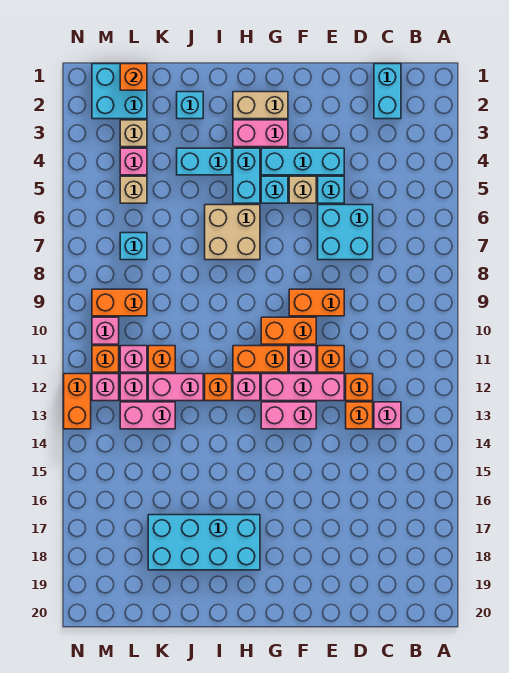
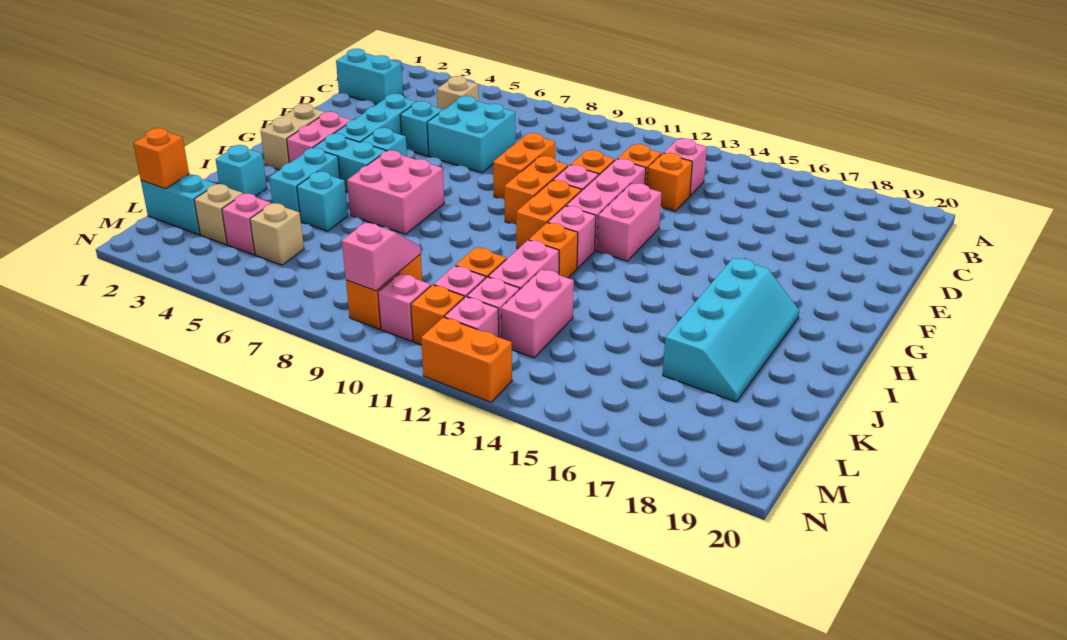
tan 1x1 brick [289,176,316,203] -> tan 1x1 brick moved to [437,76,479,110]
tan 2x2 brick [205,205,260,260] -> pink 2x2 brick [347,150,444,234]
cyan 2x4 brick [148,515,260,570] -> cyan 2x4 slope [663,258,799,402]
cyan 2x2 brick [92,64,147,119] -> cyan 1x2 brick [141,174,216,235]
cyan 1x1 brick [120,233,147,260] -> cyan 1x1 brick moved to [297,171,348,231]
none -> pink 1x2 slope [342,222,421,291]

